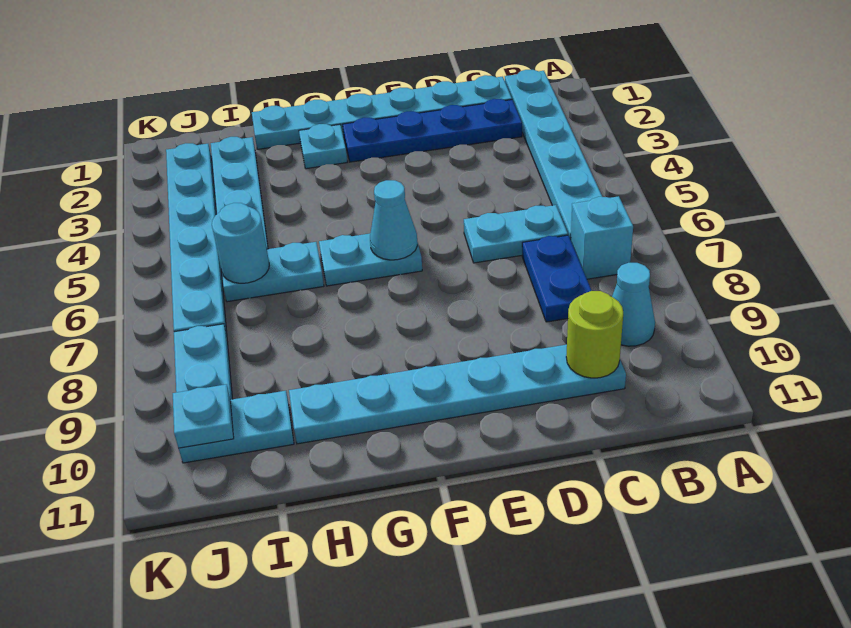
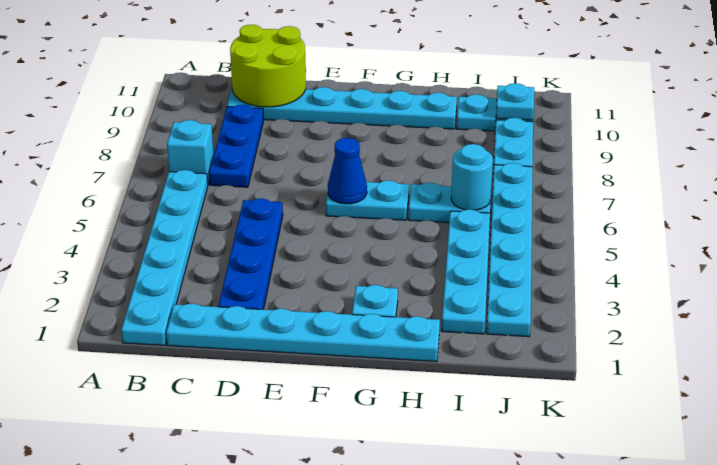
cyan 1x1 cone [612,263,655,346] -> none
blue 1x4 plate [343,99,522,162] -> blue 1x4 plate turned to [218,198,283,310]
cyan 1x2 plate [464,205,568,263] -> none
blue 1x2 plate [522,235,592,322] -> blue 1x3 plate [209,104,264,187]
lime 1x1 round brick [566,291,623,378] -> lime 2x2 round brick [230,25,306,107]
cyan 1x1 cone [370,180,417,260] -> blue 1x1 cone [328,138,367,204]

